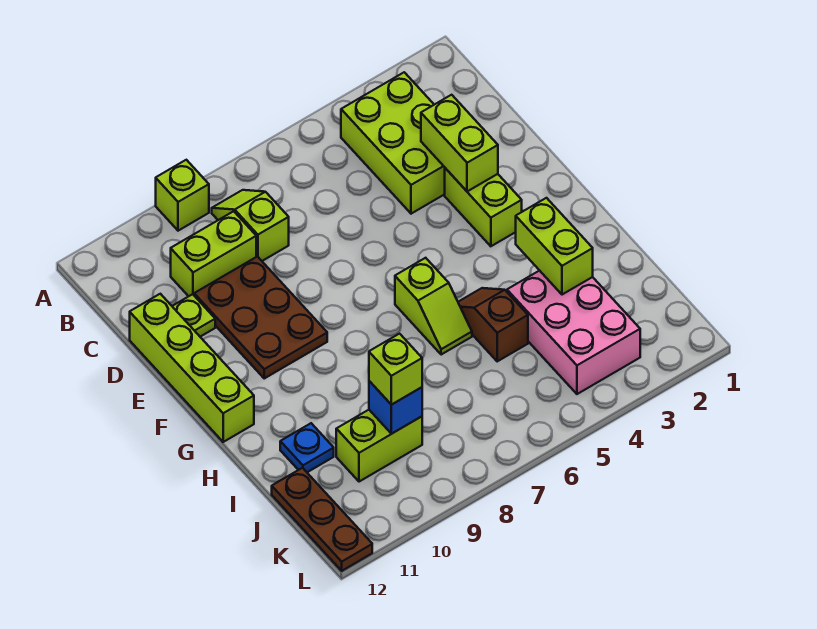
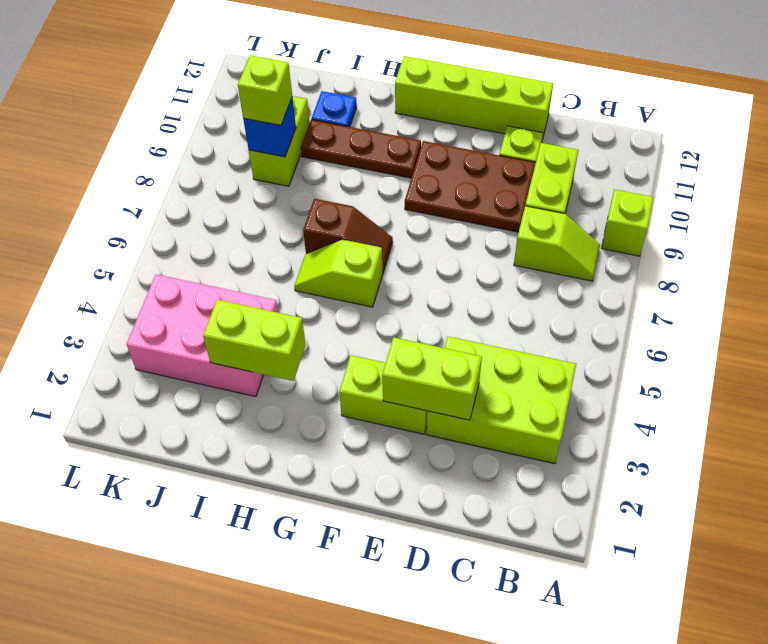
brown 1x2 slope [458,288,528,361] -> brown 1x2 slope moved to [303,199,393,272]
brown 1x3 plate [272,468,372,571] -> brown 1x3 plate moved to [301,120,421,178]

